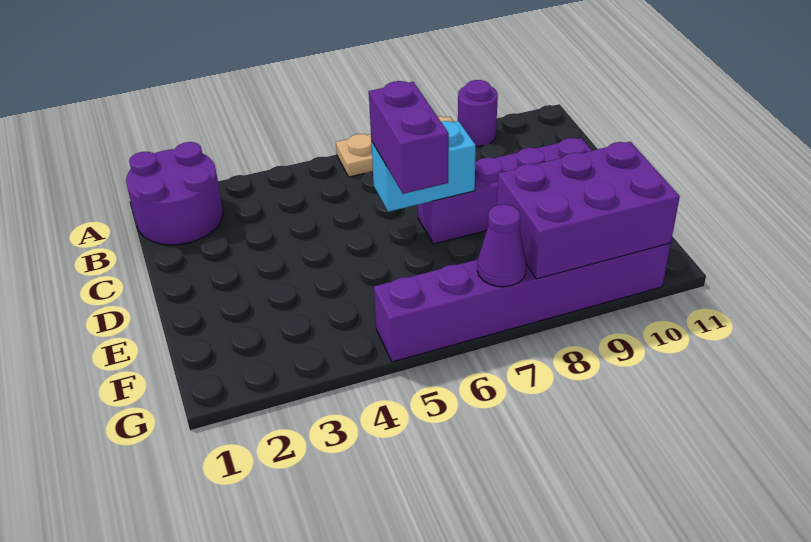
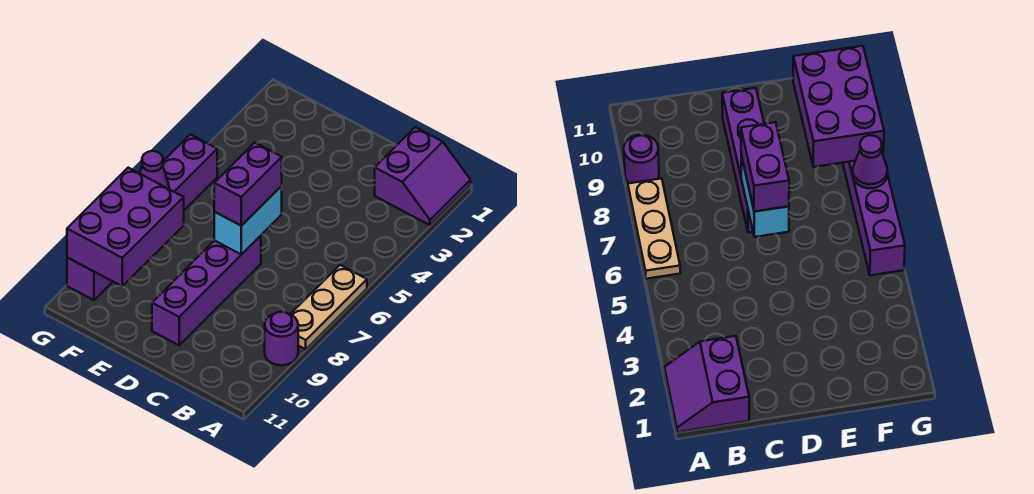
purple 2x2 round brick [126,142,223,245] -> purple 2x2 slope [375,127,471,225]
purple 1x2 brick [369,81,449,194] -> purple 1x2 brick turned to [214,143,282,226]

